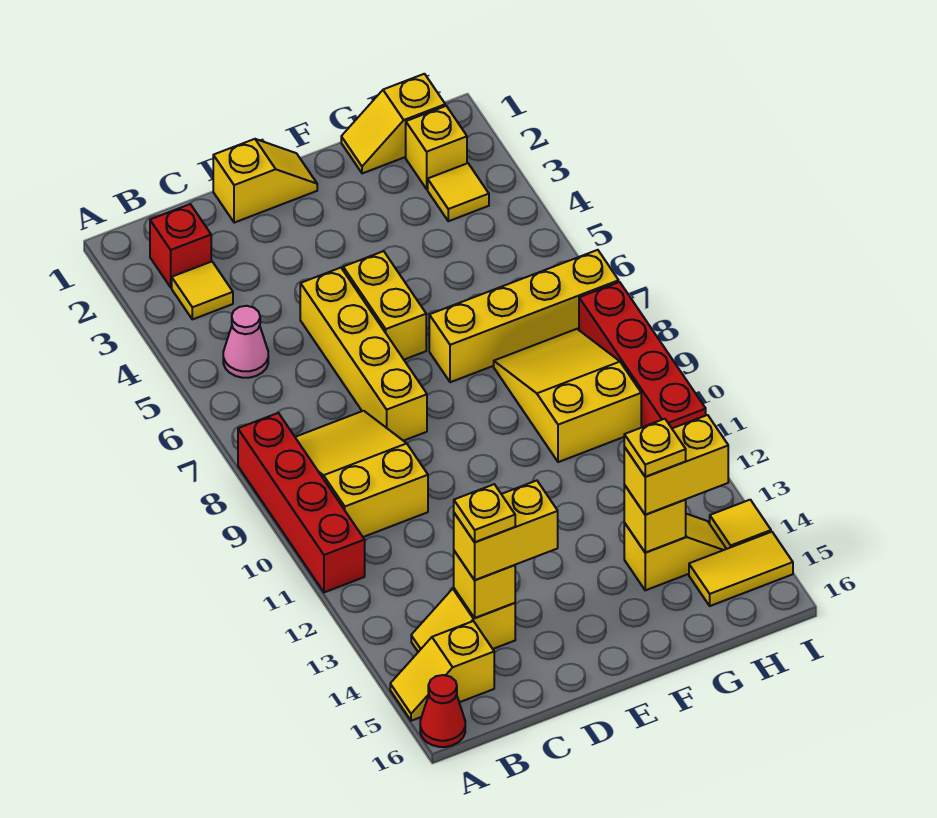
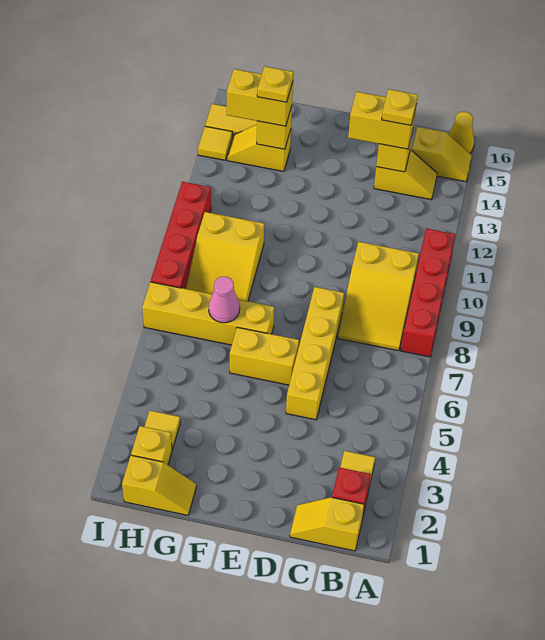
red 1x1 cone [420,675,465,747] -> yellow 1x1 cone [449,112,474,153]
pink 1x1 cone [223,306,268,378] -> pink 1x1 cone moved to [209,277,240,323]
yellow 1x2 slope [213,139,317,223] -> yellow 1x2 slope moved to [290,497,364,551]
yellow 1x2 brick [343,251,426,360] -> yellow 1x2 brick turned to [230,327,299,385]

